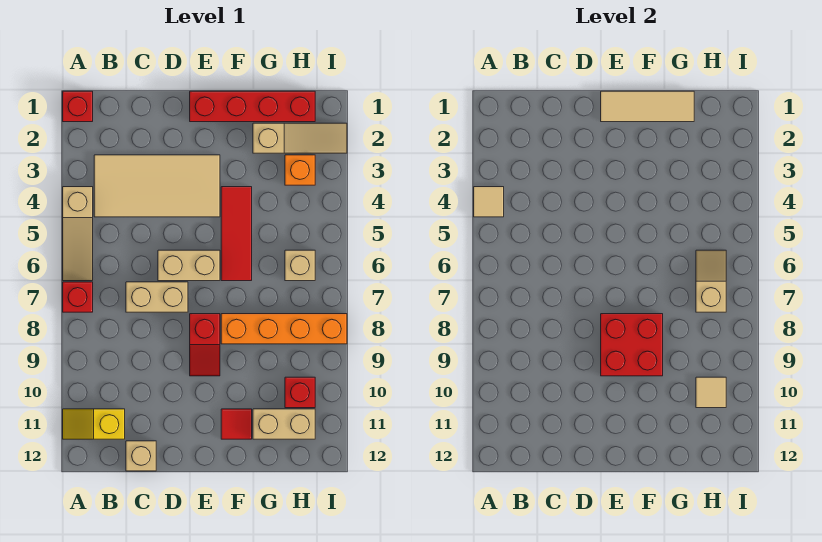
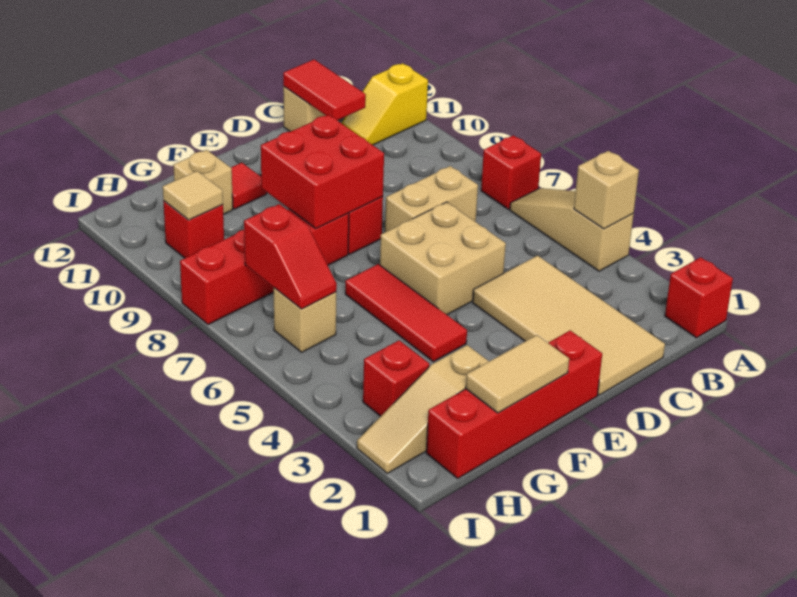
tan 1x1 tile [474,187,504,217] -> tan 1x1 brick [574,151,639,229]
yellow 1x2 slope [63,409,125,439] -> yellow 1x2 slope turned to [341,63,428,145]
tan 2x4 tile [94,155,220,217] -> tan 2x4 tile turned to [473,256,665,395]
none -> red 1x2 tile [283,60,366,120]
tan 1x2 brick [158,250,220,281] -> tan 2x2 brick [380,202,506,315]
tan 1x3 tile [601,91,694,122] -> tan 1x2 tile [466,335,569,413]
orange 1x4 brick [221,314,347,344] -> red 1x4 brick [180,209,349,325]
tan 1x2 brick [253,409,315,439] -> tan 1x1 brick [173,150,233,214]
orange 1x1 brick [285,155,315,185] -> red 1x1 brick [363,340,429,416]
tan 1x2 slope [696,250,726,312] -> red 1x2 slope [244,204,337,309]

